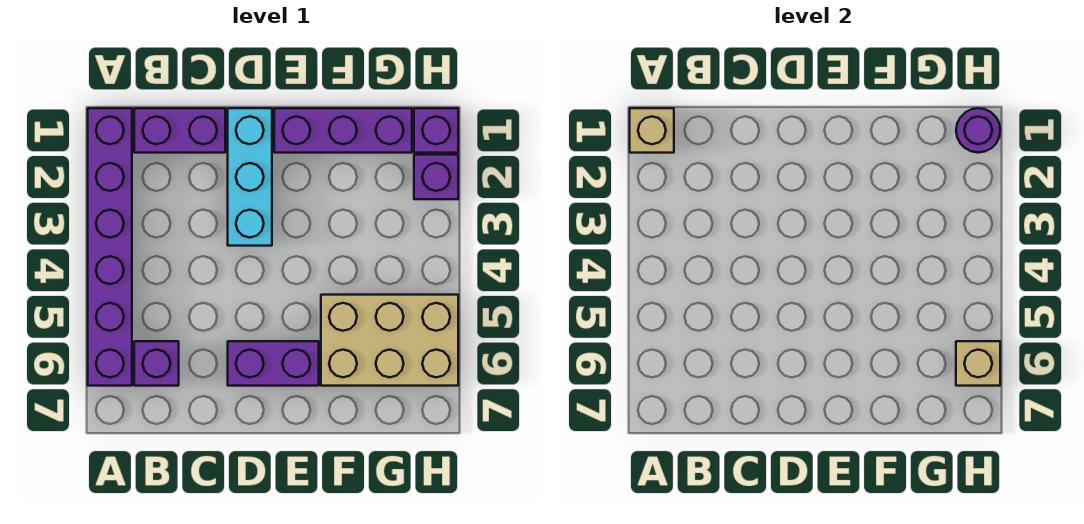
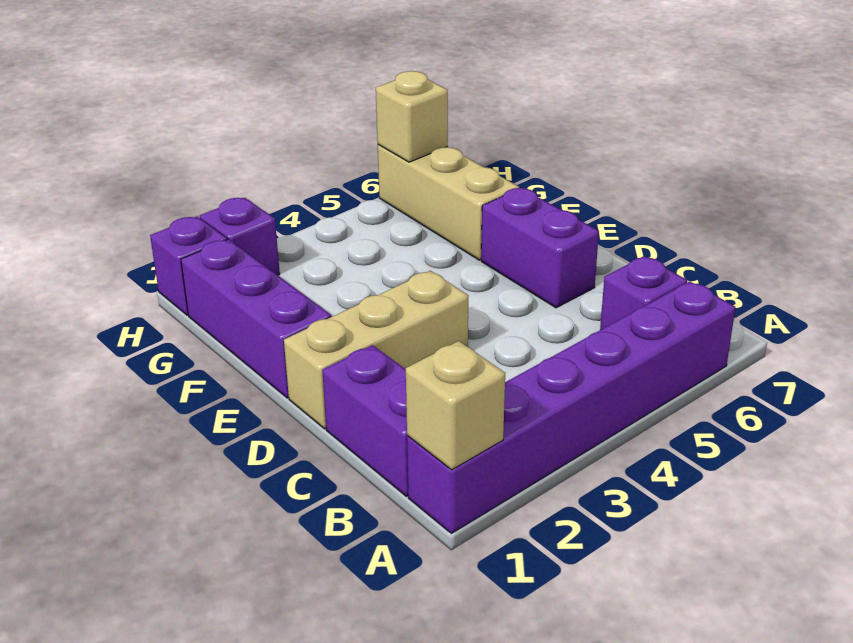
cyan 1x3 brick [228,108,272,246] -> tan 1x3 brick [284,271,468,429]
tan 2x3 brick [321,295,458,386] -> tan 1x3 brick [378,145,519,260]
purple 1x1 round brick [956,108,1000,153] -> none

